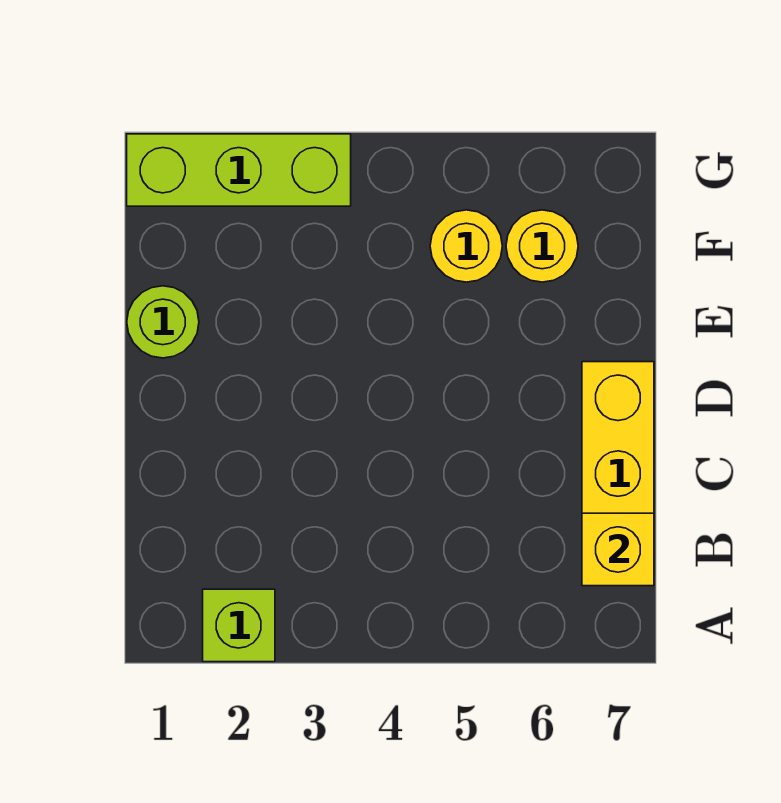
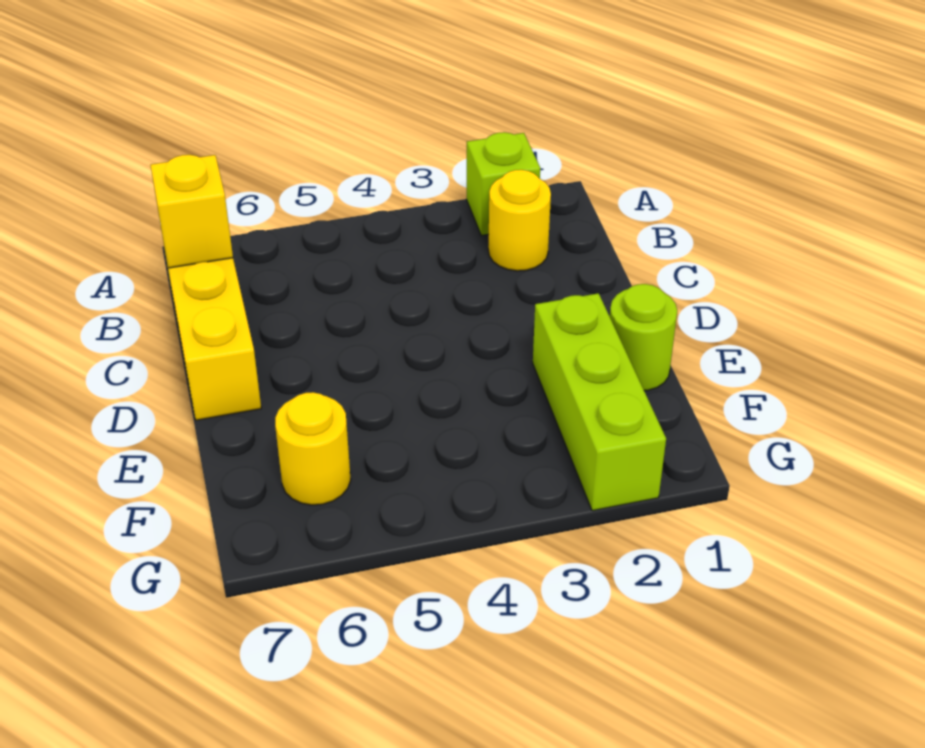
yellow 1x1 round brick [430,210,502,282] -> yellow 1x1 round brick moved to [488,170,551,271]
lime 1x3 brick [127,134,351,206] -> lime 1x3 brick turned to [533,293,666,511]

